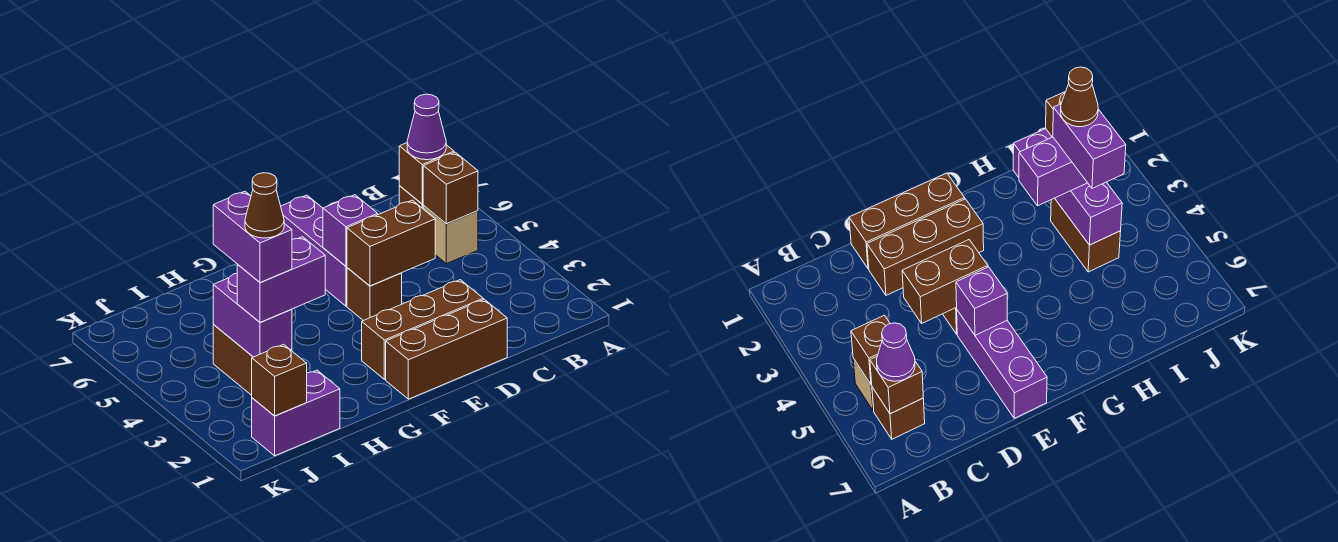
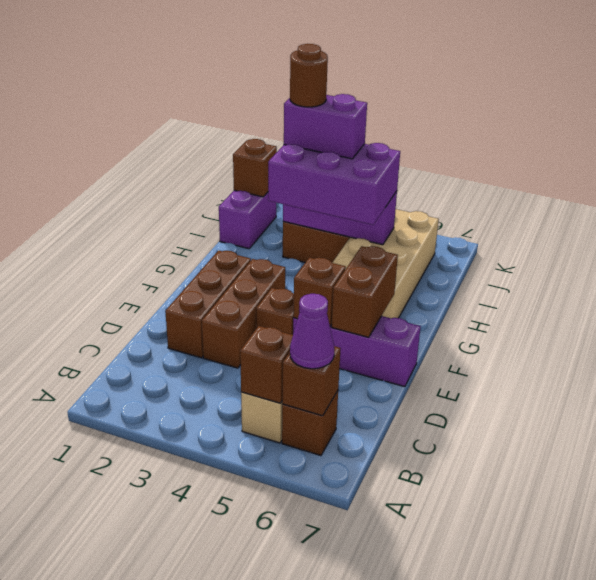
brown 1x3 brick [386,299,507,399] -> brown 1x3 brick moved to [202,259,285,368]
brown 1x2 brick [347,200,435,286] -> brown 1x2 brick moved to [332,246,398,337]
purple 1x1 brick [323,195,378,266] -> brown 1x1 brick [293,257,346,326]
none -> tan 2x4 brick [332,209,439,318]
purple 1x2 brick [237,237,325,323] -> purple 2x3 brick [268,143,400,225]
purple 1x2 brick [213,273,292,357] -> purple 1x3 brick [283,191,397,245]
brown 1x1 cone [245,173,284,238] -> brown 1x1 round brick [290,44,328,107]

